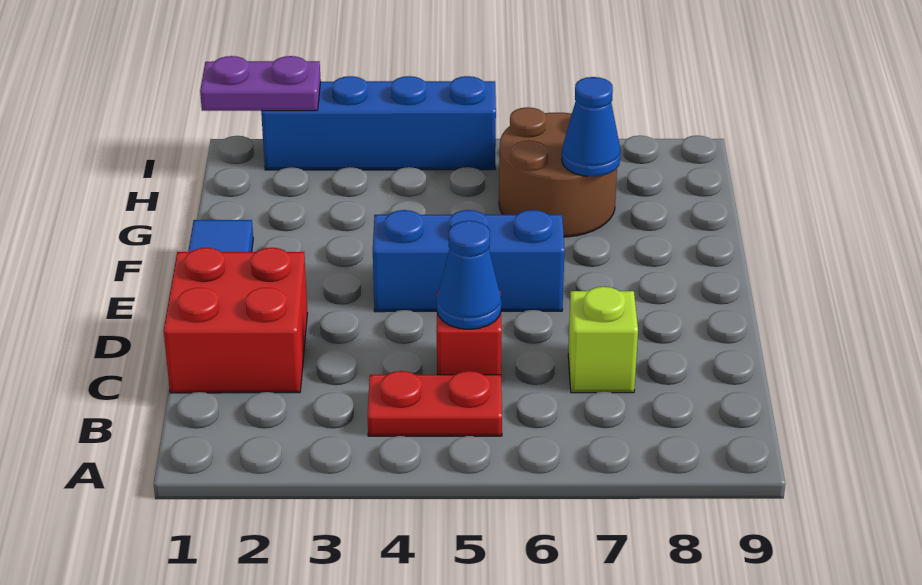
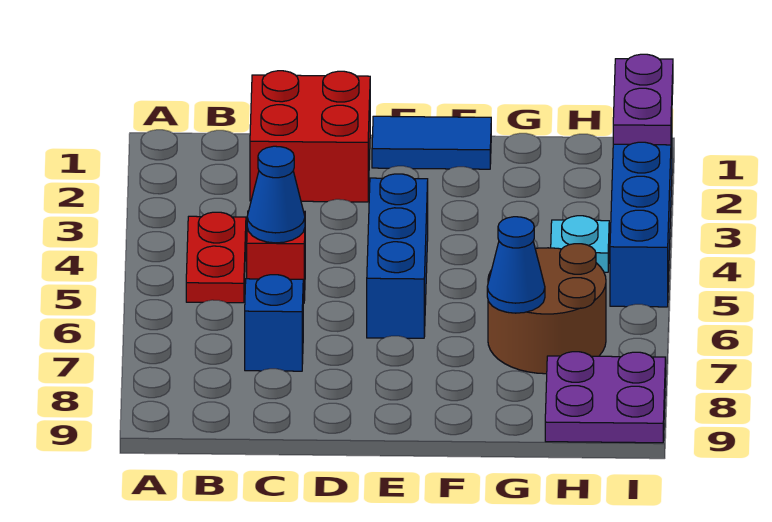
lime 1x1 brick [568,287,638,393] -> blue 1x1 brick [245,275,303,371]
none -> cyan 1x1 plate [551,216,609,272]
none -> purple 2x2 plate [545,352,666,443]

